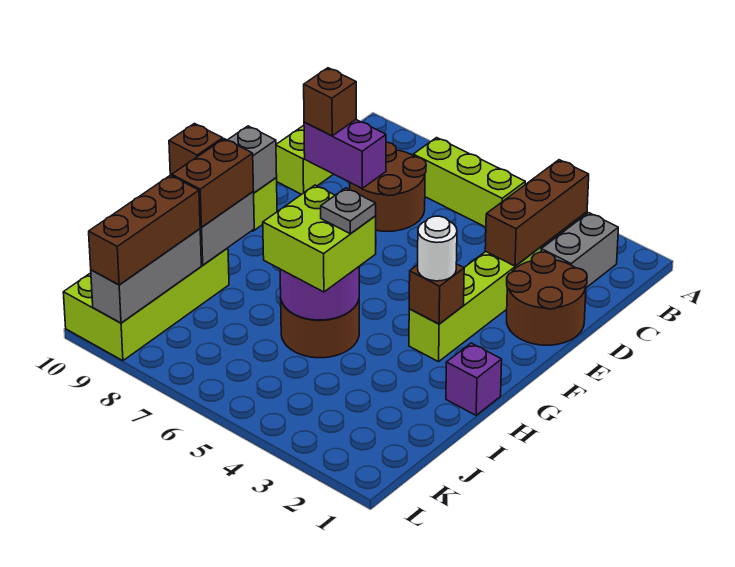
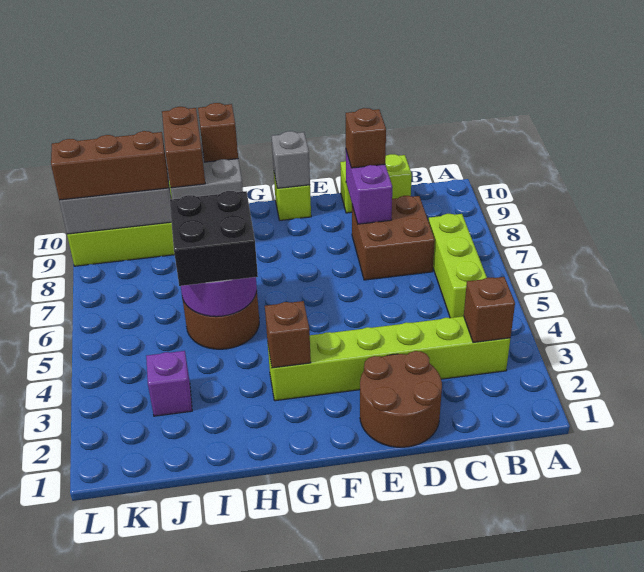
grey 1x2 brick [541,213,618,288] -> none
brown 1x3 brick [485,160,589,266] -> brown 1x1 brick [464,277,515,343]
brown 2x2 round brick [350,142,426,231] -> brown 2x2 brick [352,196,435,280]
white 1x1 round brick [418,216,457,281] -> none
purple 1x1 brick [446,343,502,415] -> purple 1x1 brick moved to [146,351,192,416]
lime 2x2 brick [263,185,376,292] -> black 2x2 brick [170,191,258,286]
grey 1x1 plate [321,188,376,234] -> none
brown 1x2 brick [172,139,254,227] -> brown 1x2 brick turned to [162,107,205,188]

